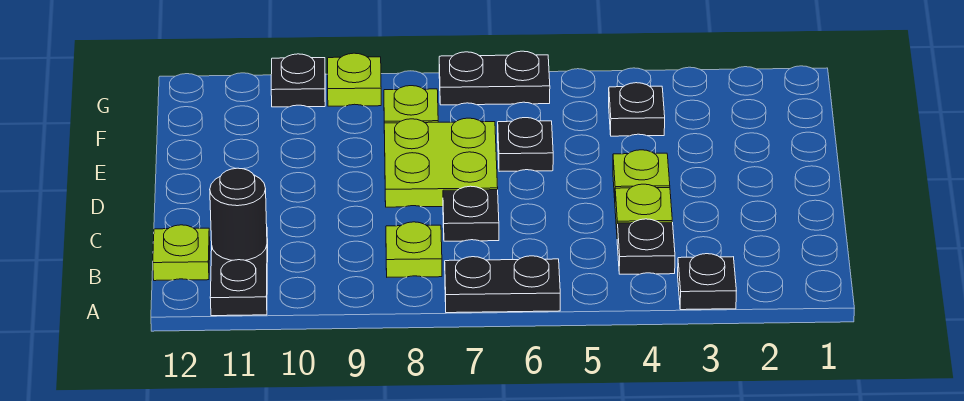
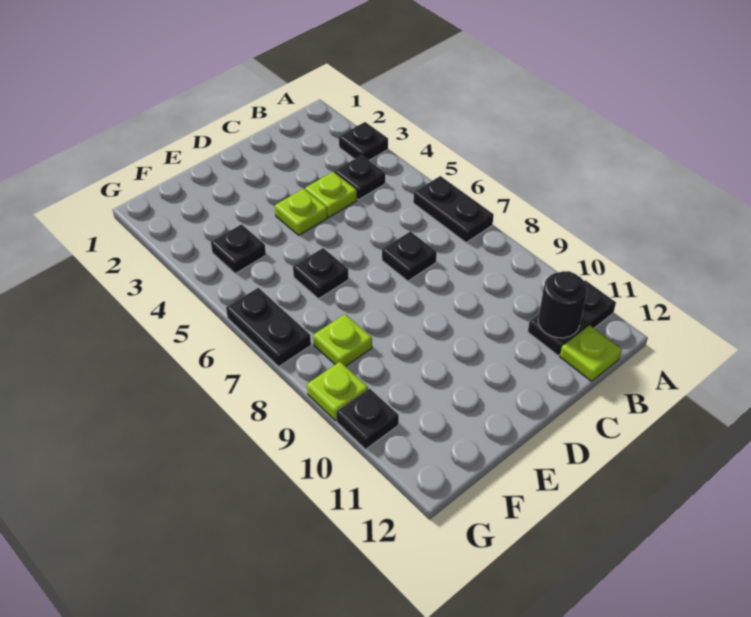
lime 1x1 plate [386,222,442,277] -> none
lime 2x2 plate [384,118,498,207] -> none

